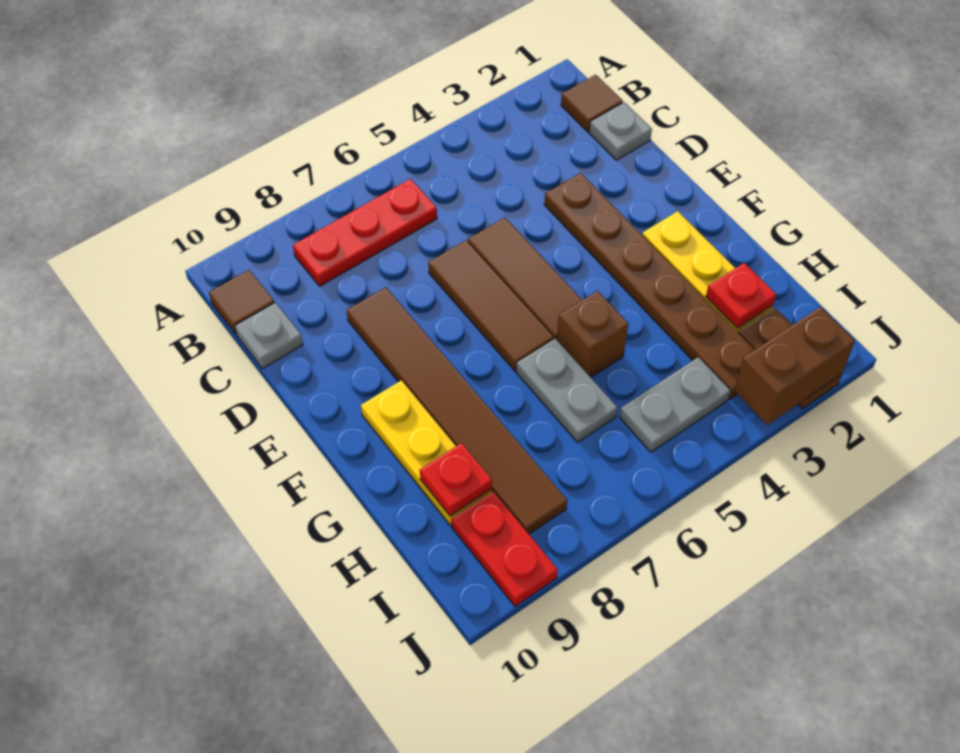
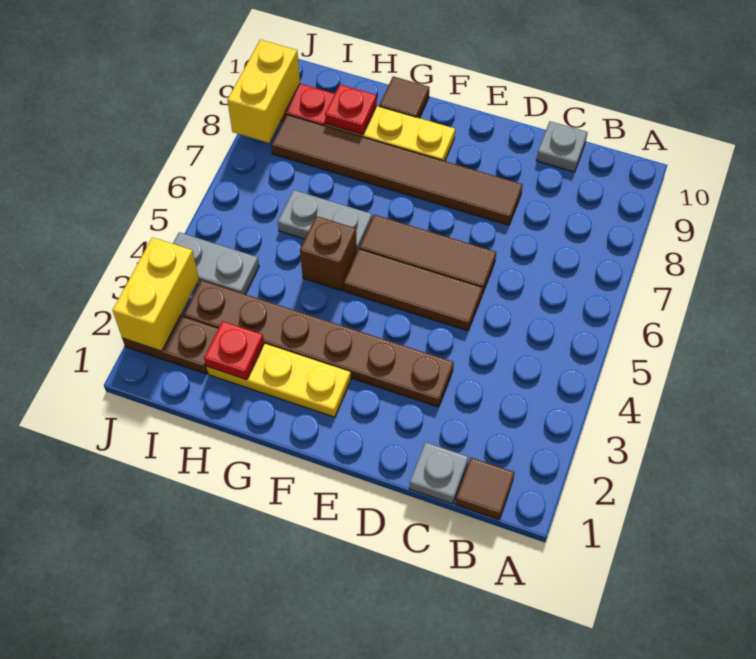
red 1x3 plate [293,179,437,286] -> none
brown 1x1 tile [209,270,274,335] -> brown 1x1 tile moved to [379,76,429,118]
grey 1x2 plate [619,357,730,452] -> grey 1x2 plate turned to [173,232,259,294]
brown 1x2 brick [734,307,855,425] -> yellow 1x2 brick [113,237,199,351]
none -> yellow 1x2 brick [227,40,300,143]

